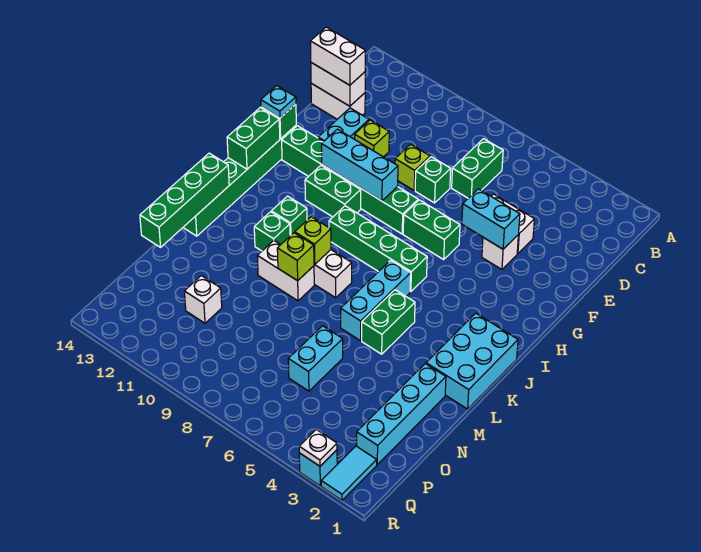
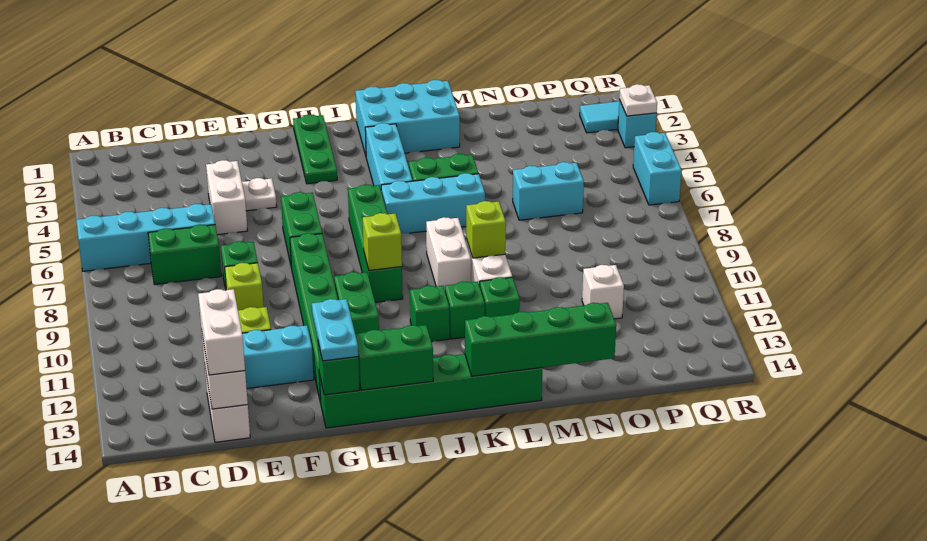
white 1x1 brick [482,235,518,269] -> white 1x1 plate [242,178,277,211]
cyan 1x2 brick [462,189,520,249] -> cyan 1x2 brick moved to [633,132,682,205]
cyan 1x3 brick [322,129,398,201] -> cyan 1x3 brick moved to [365,123,413,188]
cyan 1x1 plate [261,86,296,118] -> cyan 1x2 plate [312,299,358,361]
none -> green 1x3 plate [293,115,337,184]
lime 1x1 brick [295,217,331,265] -> lime 1x1 brick moved to [363,213,402,270]
none -> green 1x1 brick [480,277,520,317]
cyan 1x4 brick [357,364,446,465] -> cyan 1x4 brick moved to [76,204,215,271]

